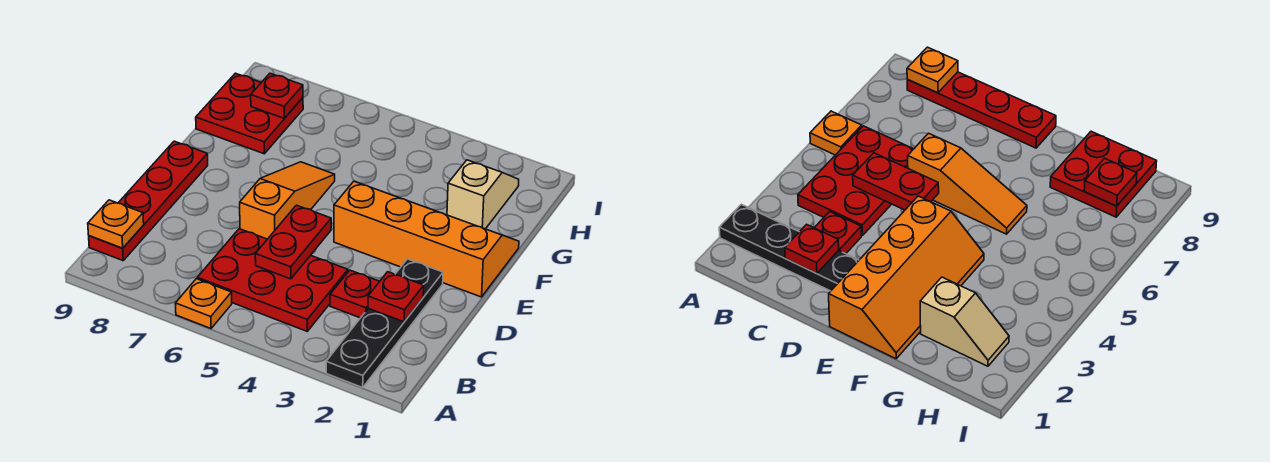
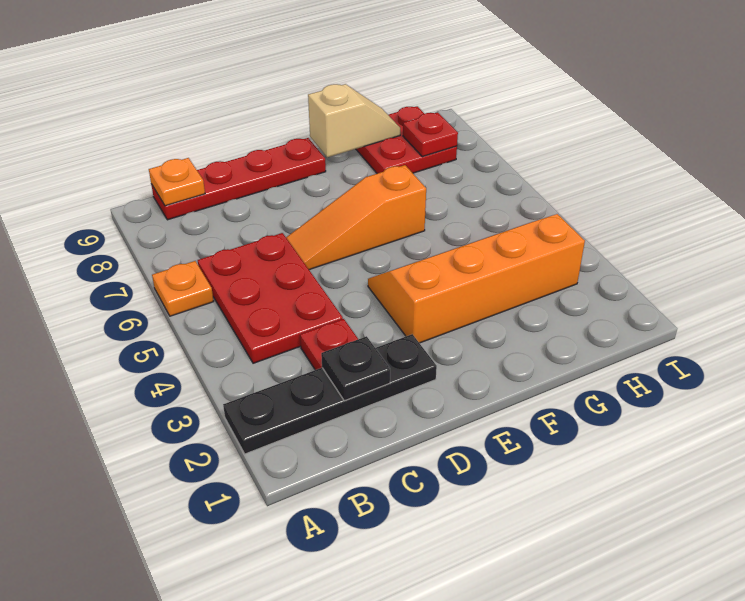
red 1x1 plate [368,272,424,322] -> black 1x1 plate [321,336,390,401]
red 1x2 plate [255,205,331,279] -> none
orange 1x3 slope [240,162,335,239] -> orange 1x3 slope turned to [286,165,426,270]
orange 2x4 slope [334,181,519,297] -> orange 2x4 slope turned to [368,214,585,343]
tan 1x2 slope [447,160,519,229] -> tan 1x2 slope moved to [308,84,400,157]

